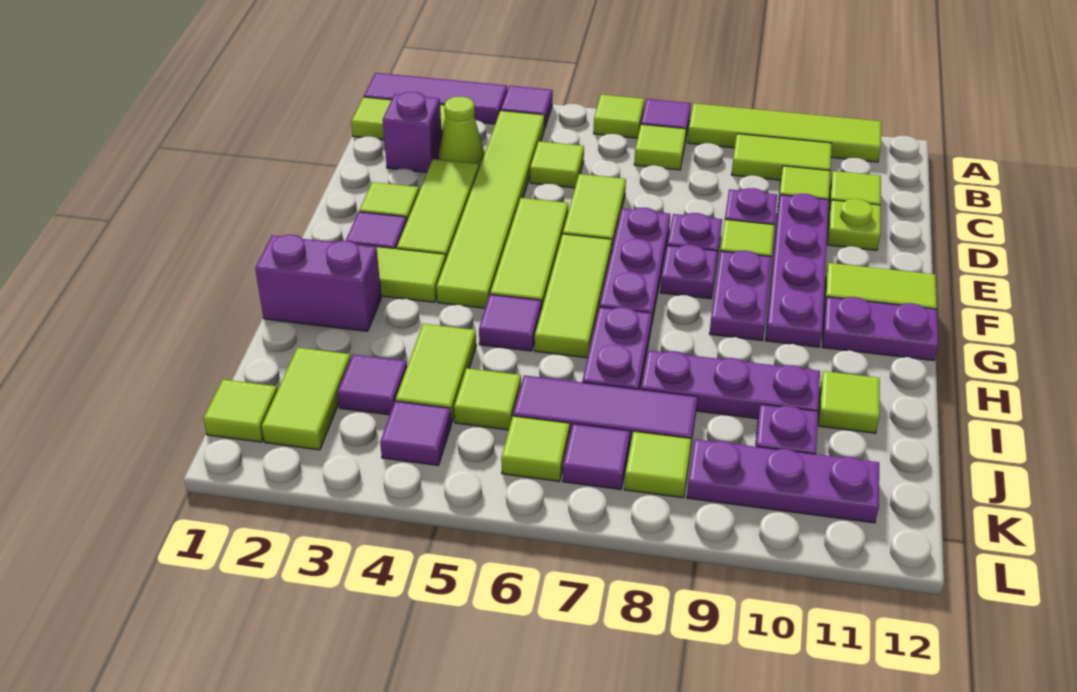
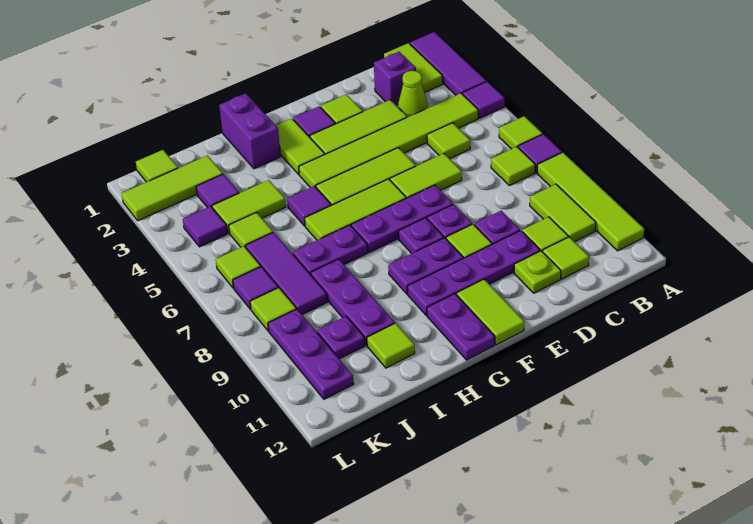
lime 1x2 tile [262,348,351,450] -> lime 1x3 tile [121,155,223,221]

